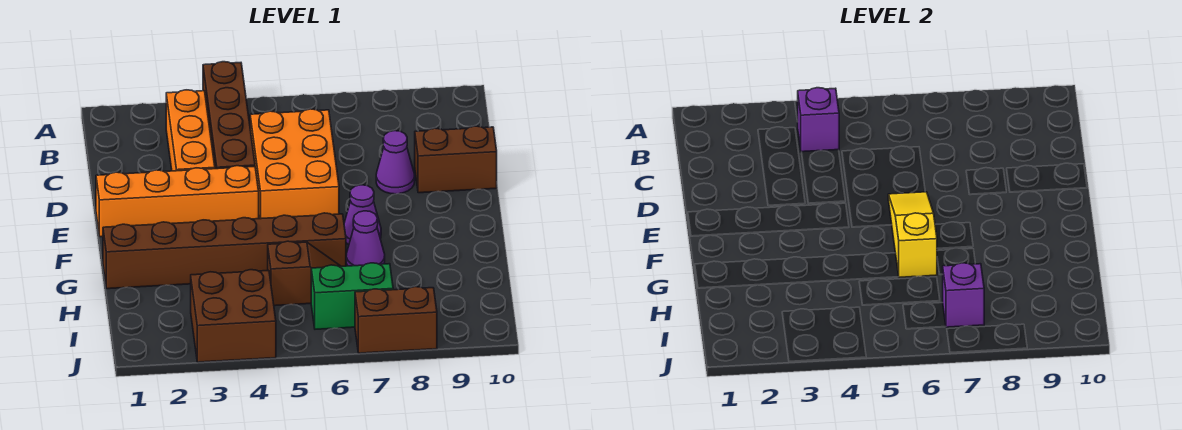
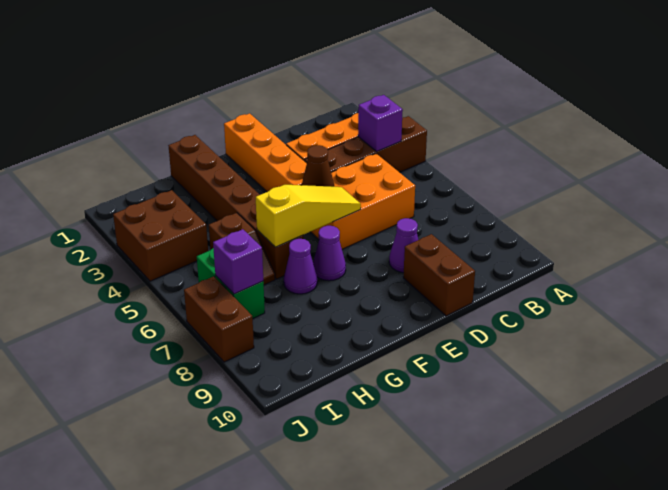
none -> brown 1x1 cone [302,145,334,187]

